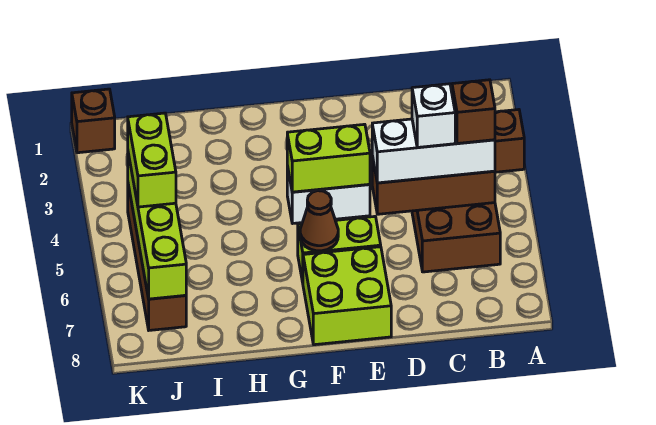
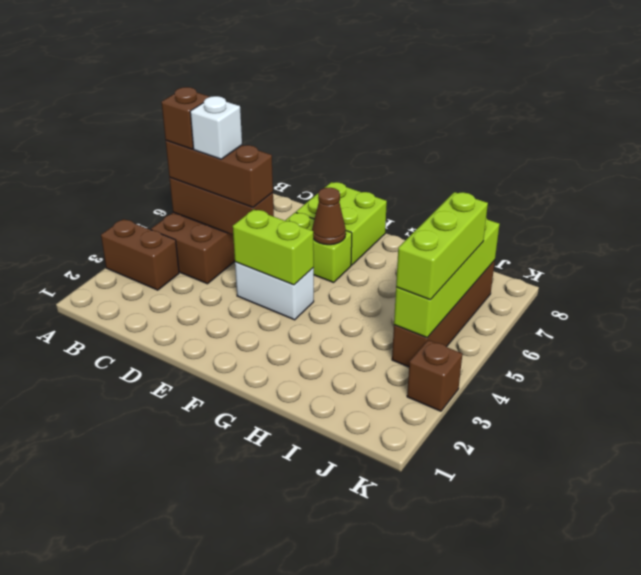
white 1x3 brick [372,119,495,183] -> brown 1x3 brick [166,140,273,207]
lime 1x2 brick [128,113,176,207] -> lime 1x3 brick [396,192,488,300]
brown 1x1 brick [72,89,115,153] -> brown 1x1 brick moved to [407,340,462,411]

